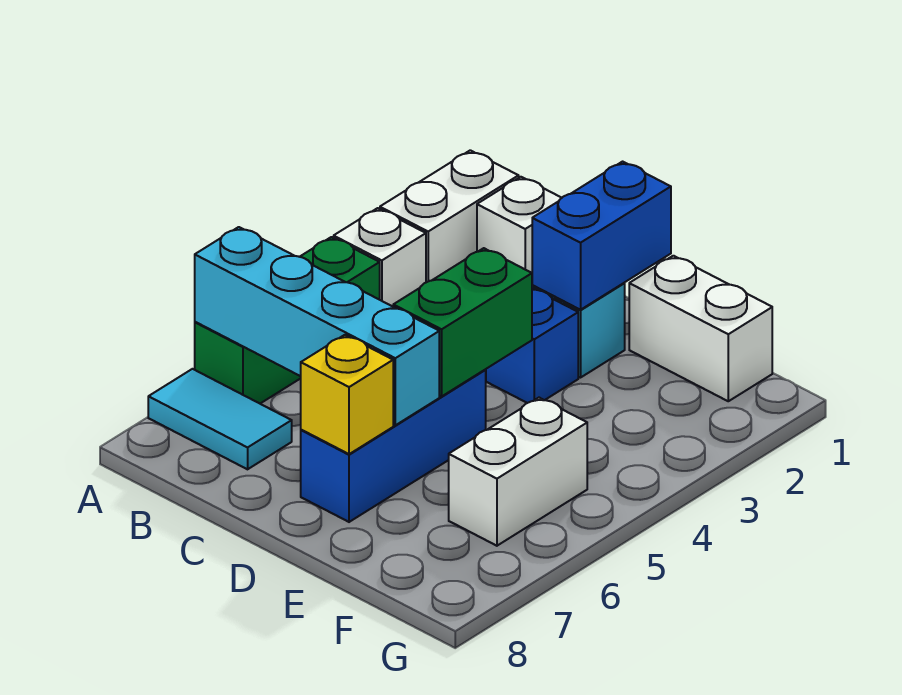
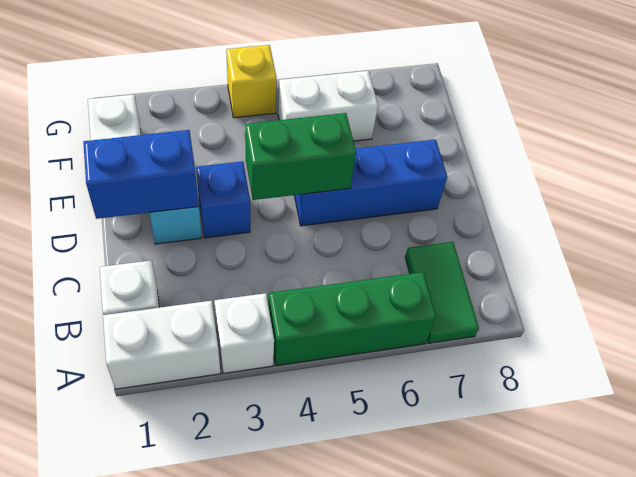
cyan 1x4 brick [195,227,439,425] -> none
cyan 1x2 tile [148,369,292,469] -> green 1x2 tile [405,242,479,343]
yellow 1x1 brick [301,335,393,454] -> yellow 1x1 brick moved to [226,45,277,118]

